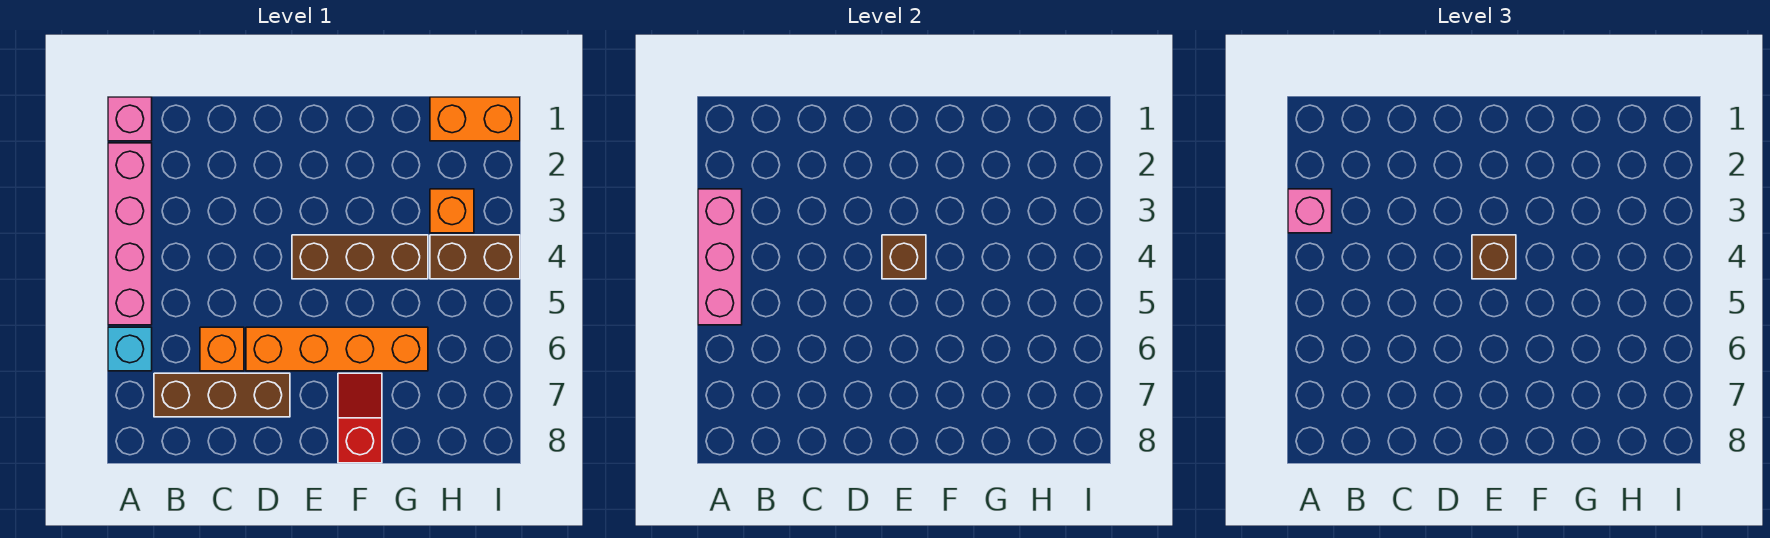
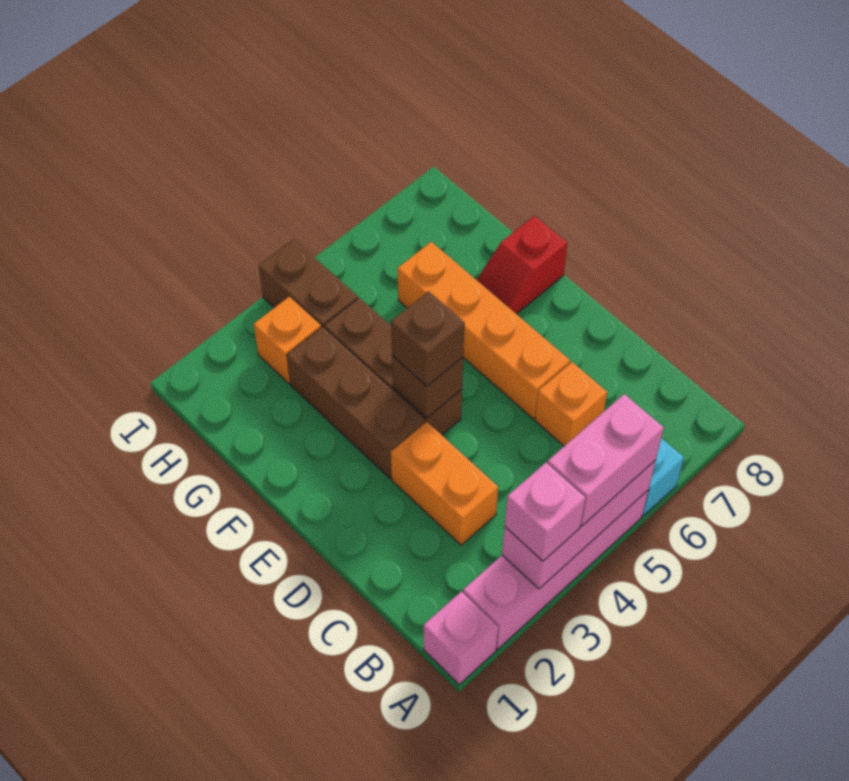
none -> pink 1x2 brick [548,394,664,526]
brown 1x3 brick [154,373,290,417] -> brown 1x3 brick moved to [287,327,425,478]
orange 1x2 brick [430,97,520,141] -> orange 1x2 brick moved to [391,422,498,545]

